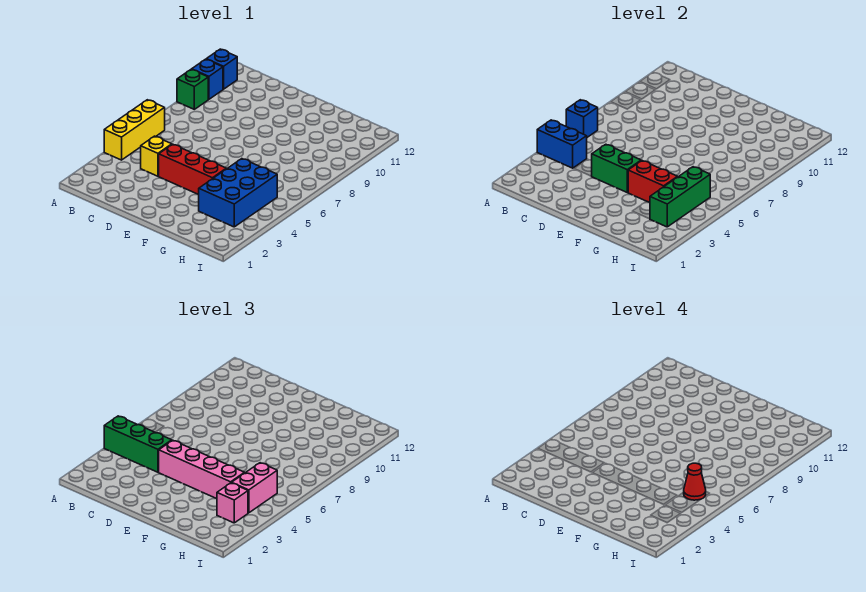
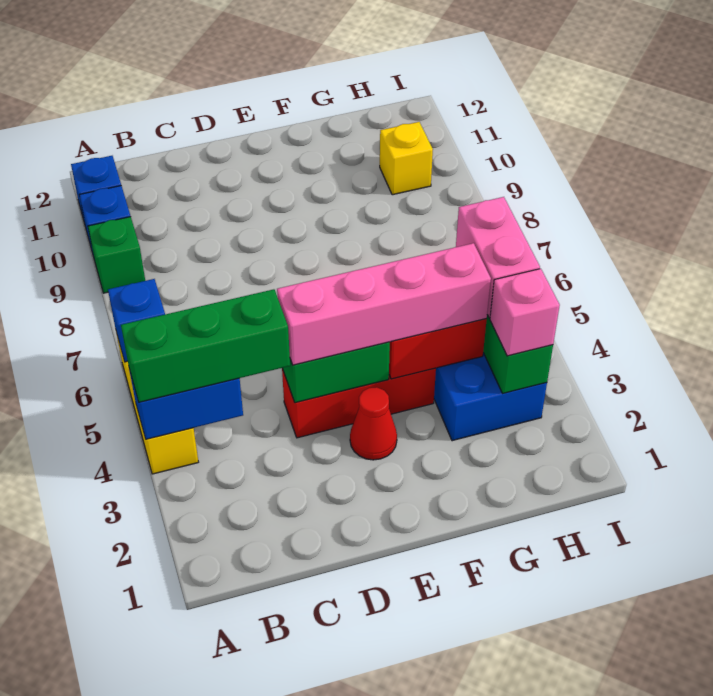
yellow 1x1 brick [141,136,172,176] -> yellow 1x1 brick moved to [380,122,433,195]
red 1x1 cone [684,463,706,500] -> red 1x1 cone moved to [350,387,397,460]

